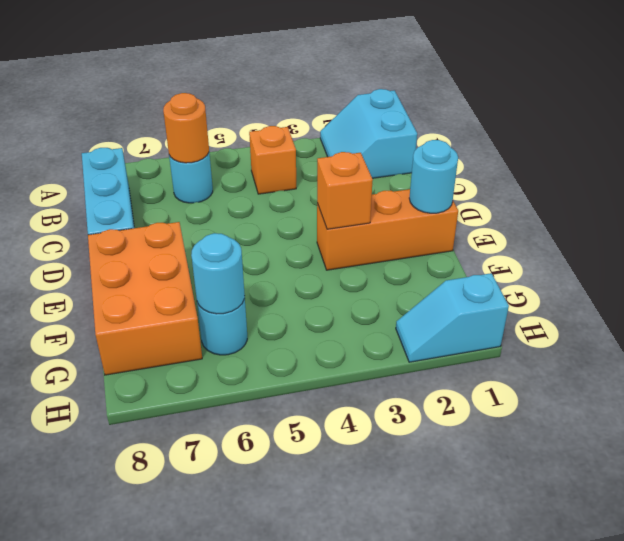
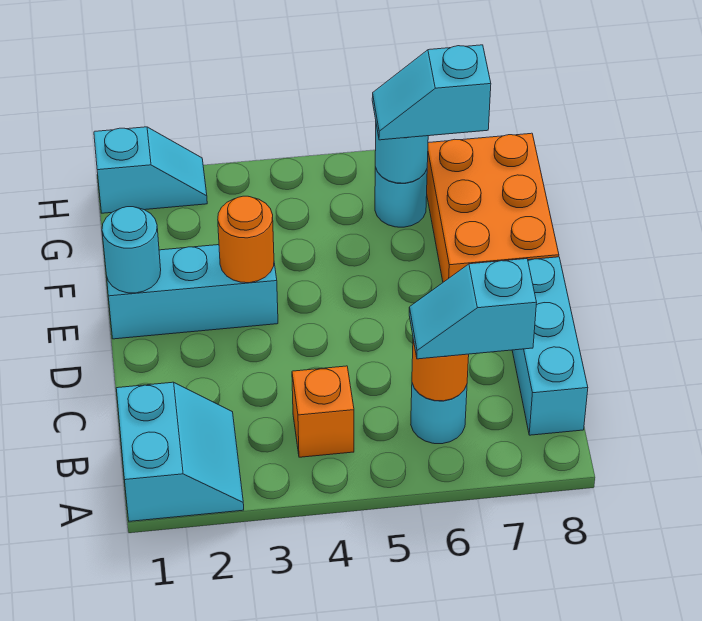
none -> cyan 1x2 slope [409,259,537,359]
orange 1x3 brick [317,189,458,270] -> cyan 1x3 brick [107,245,278,339]
orange 1x1 brick [317,152,373,229] -> orange 1x1 round brick [218,196,274,283]
none -> cyan 1x2 slope [372,45,491,140]

